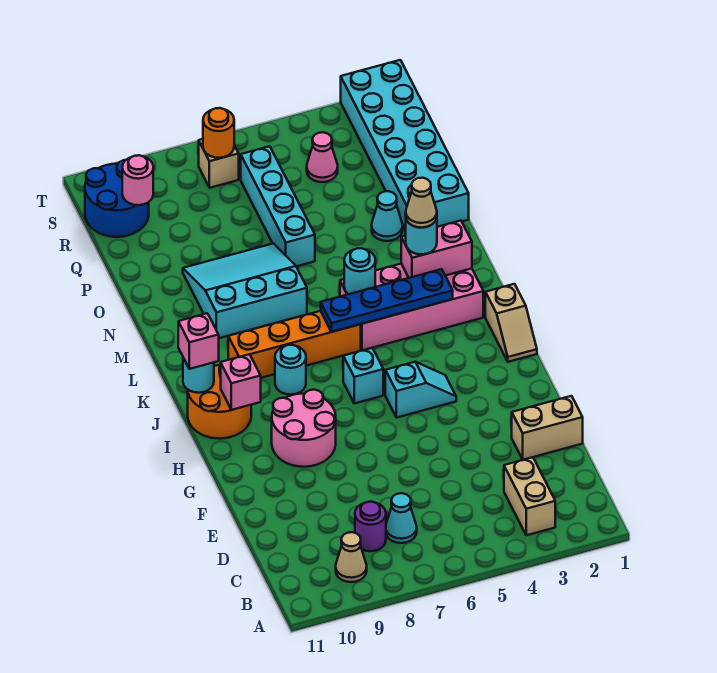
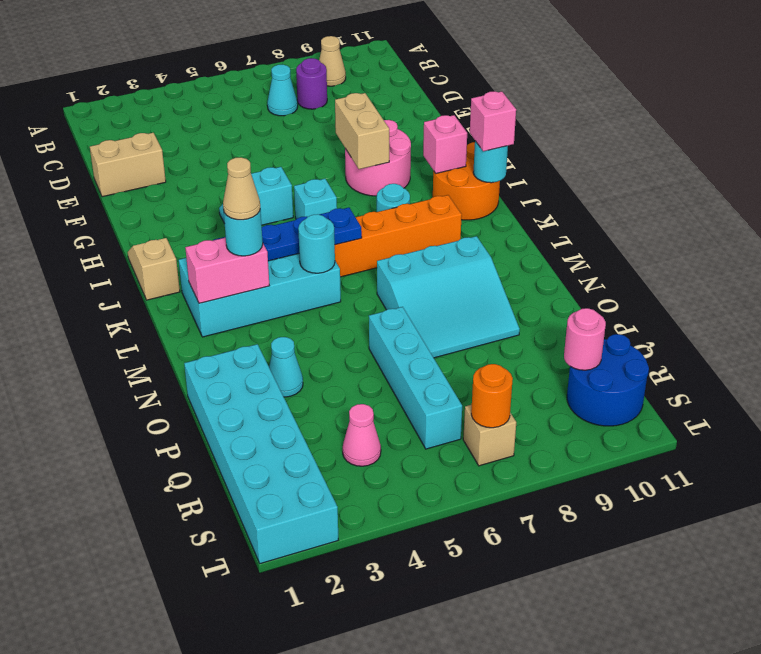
tan 1x2 brick [504,457,555,535] -> tan 1x2 brick moved to [335,93,389,169]
pink 2x4 brick [340,264,483,351] -> cyan 2x4 brick [179,254,341,337]

